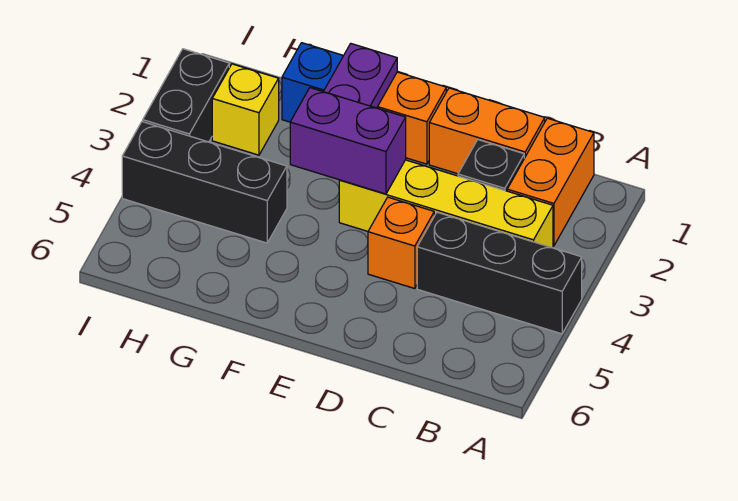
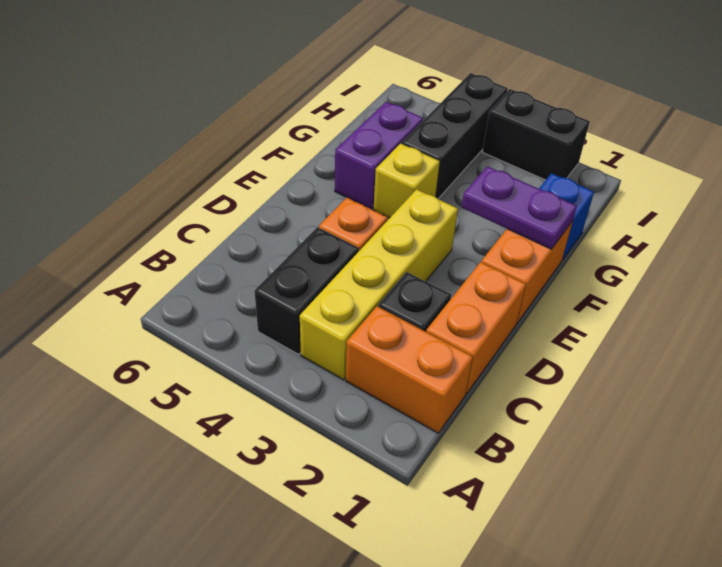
black 1x3 brick [417,212,582,334] -> black 1x2 brick [254,227,359,354]
purple 1x2 brick [290,88,406,194] -> purple 1x2 brick moved to [335,102,423,209]
yellow 1x1 brick [212,64,279,155] -> yellow 1x1 brick moved to [374,144,440,218]

